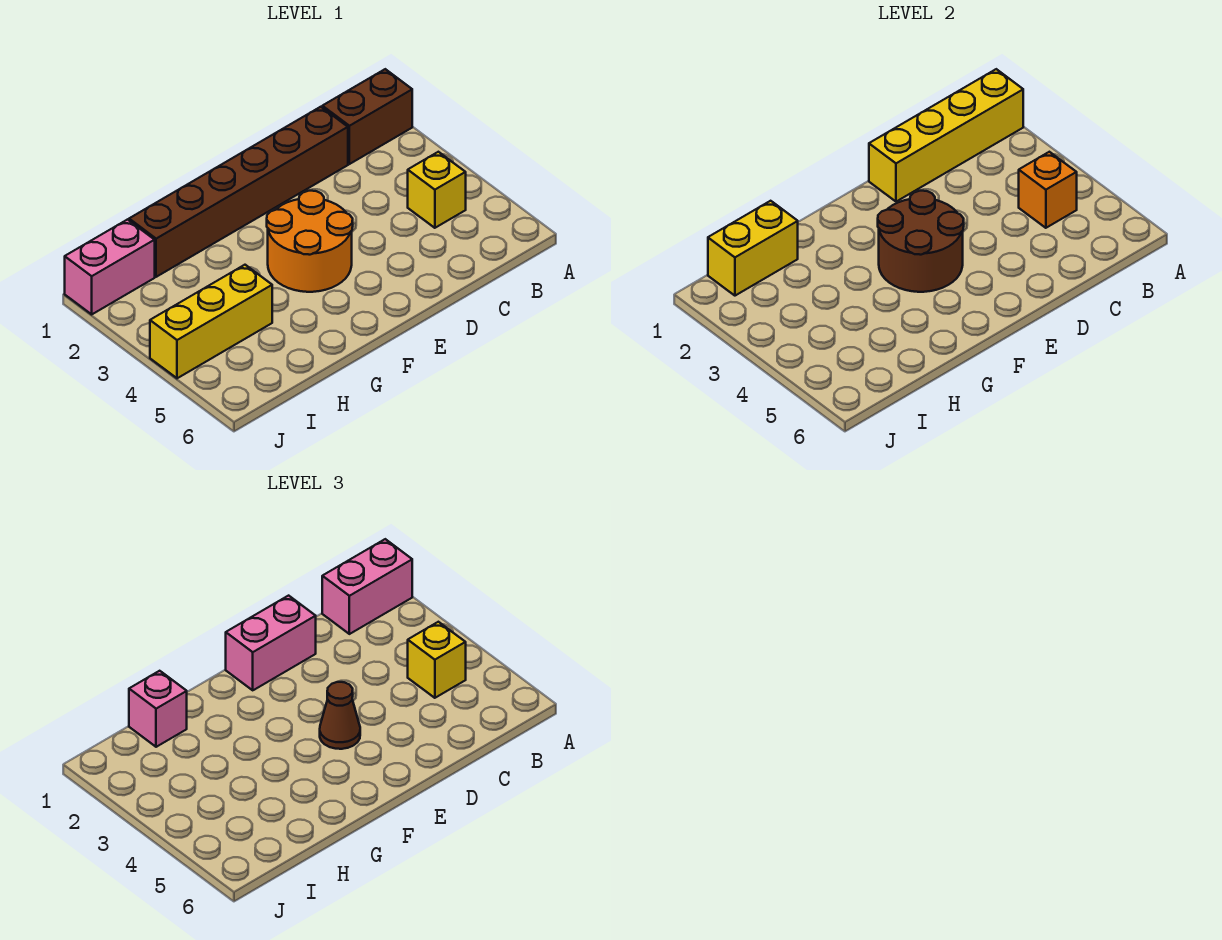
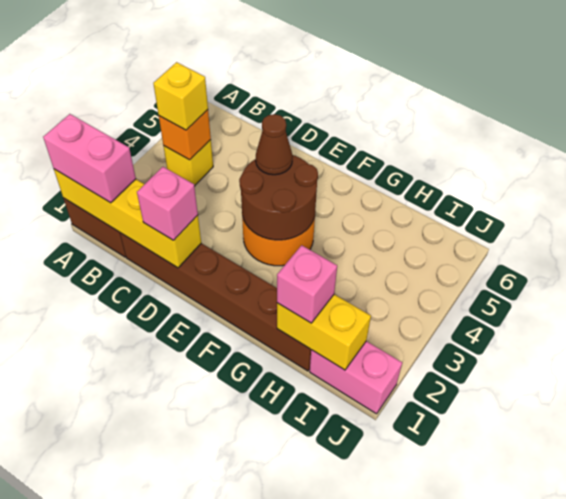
pink 1x2 brick [226,596,316,690] -> pink 1x1 brick [137,167,198,240]
yellow 1x3 brick [150,265,272,378] -> none

